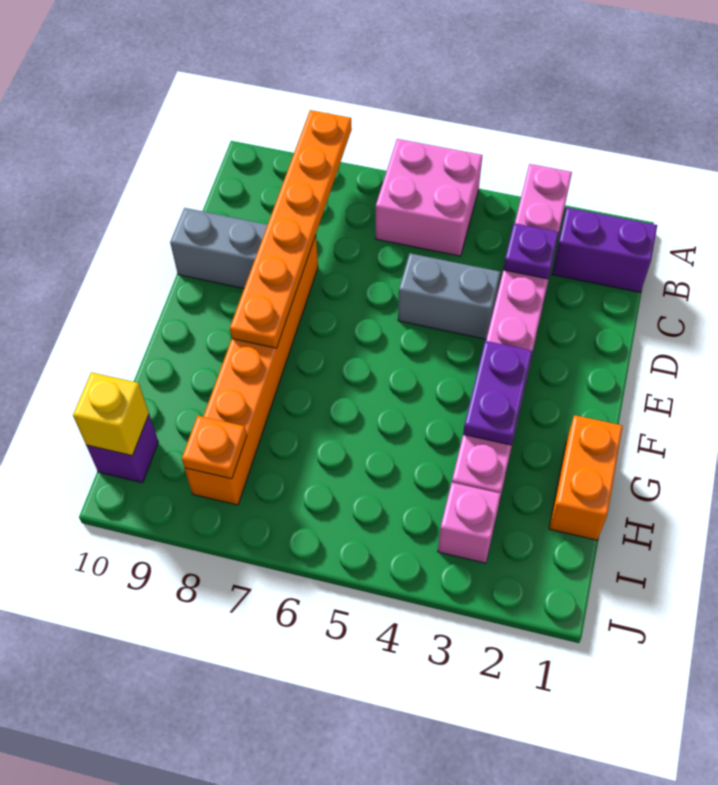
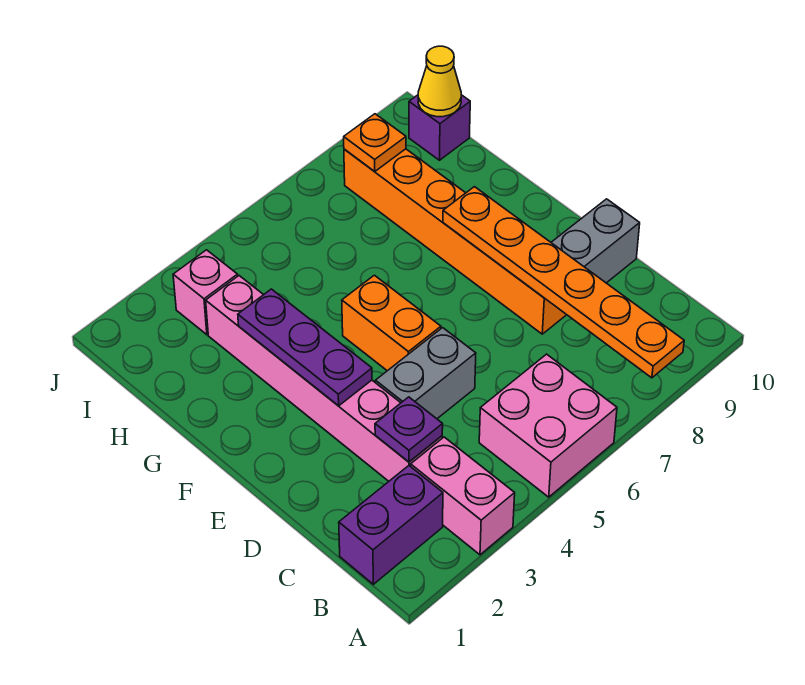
purple 1x2 plate [463,341,532,445] -> purple 1x3 plate [238,289,372,406]
orange 1x2 brick [549,415,623,540] -> orange 1x2 brick moved to [342,275,441,371]
yellow 1x1 brick [73,372,149,456] -> yellow 1x1 cone [418,46,461,117]

